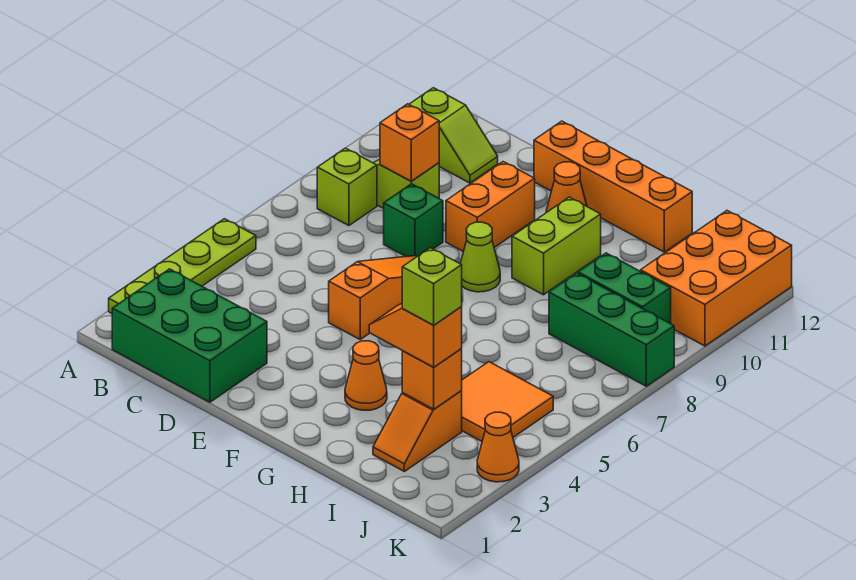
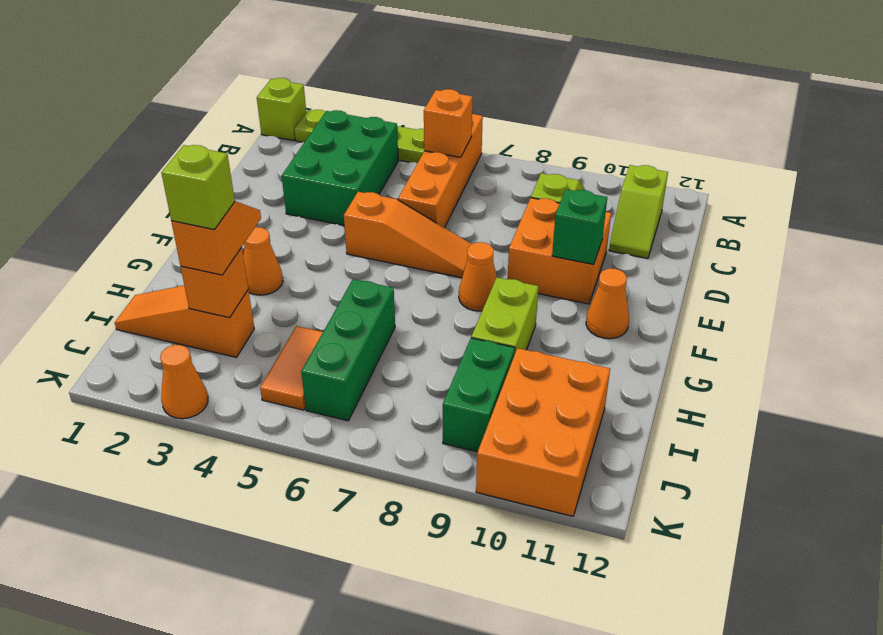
green 2x3 brick [112,269,267,402] -> green 2x3 brick moved to [282,110,398,225]
lime 1x1 brick [317,148,377,226] -> lime 1x1 brick moved to [257,78,306,141]
orange 1x1 brick [380,104,439,181] -> orange 1x1 brick moved to [424,89,472,157]
green 1x1 brick [384,184,443,257] -> green 1x1 brick moved to [552,189,607,264]
orange 1x2 brick [446,162,535,252] -> orange 2x2 brick [507,198,611,304]
orange 1x4 brick [534,121,692,252] -> orange 1x4 brick moved to [398,114,483,228]
lime 1x1 cone [460,222,500,292] -> orange 1x1 cone [459,242,497,311]
lime 1x2 brick [512,197,601,295] -> lime 1x2 brick turned to [471,278,539,352]
orange 1x2 slope [373,391,462,471] -> orange 1x3 slope [115,285,254,357]
orange 2x2 tile [461,362,553,441] -> orange 1x2 tile [260,326,323,410]
green 1x3 brick [549,273,674,386] -> green 1x3 brick moved to [301,279,395,421]
orange 2x3 brick [641,211,792,346] -> orange 2x3 brick turned to [476,348,610,516]

